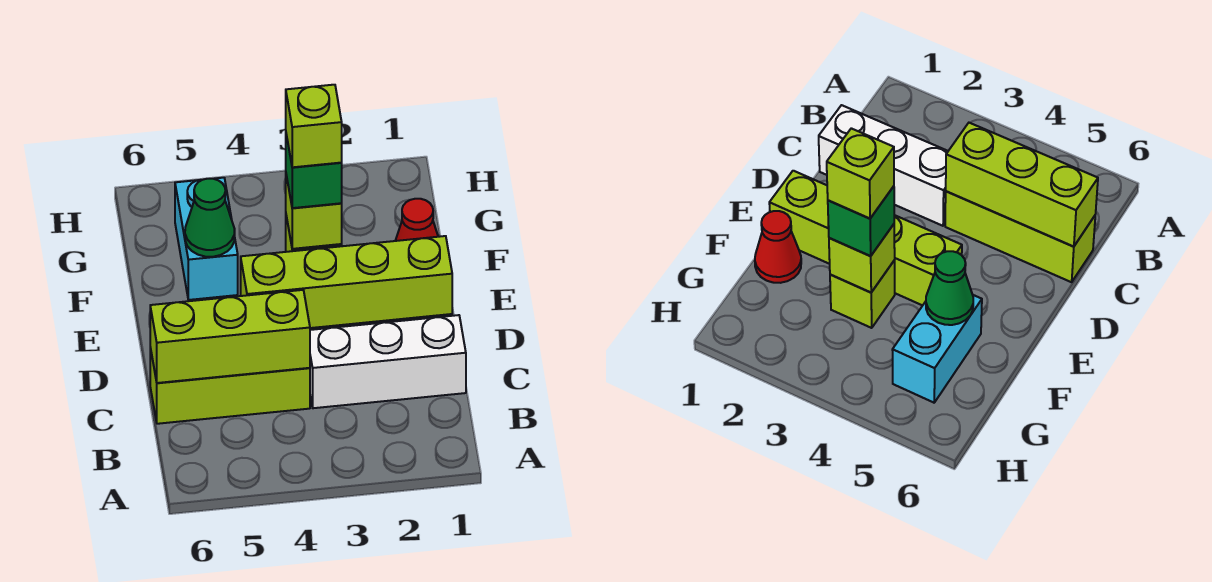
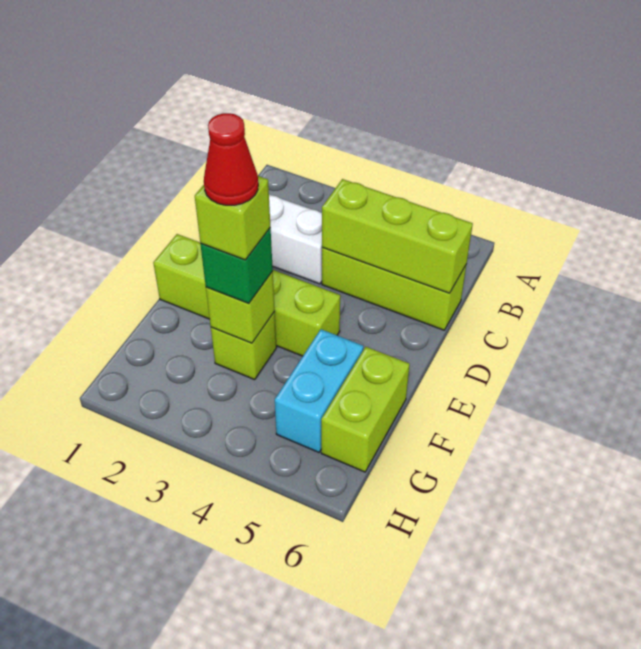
red 1x1 cone [395,199,438,241] -> red 1x1 cone moved to [204,113,258,205]
green 1x1 cone [185,179,235,257] -> none
none -> lime 1x2 brick [321,347,410,472]

